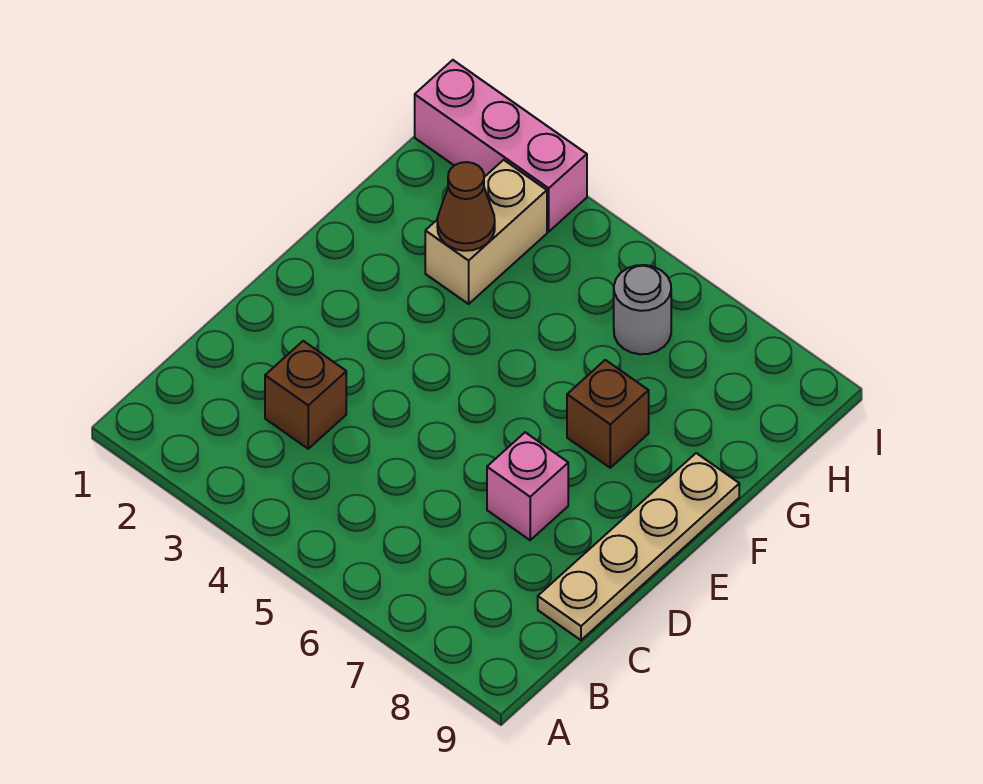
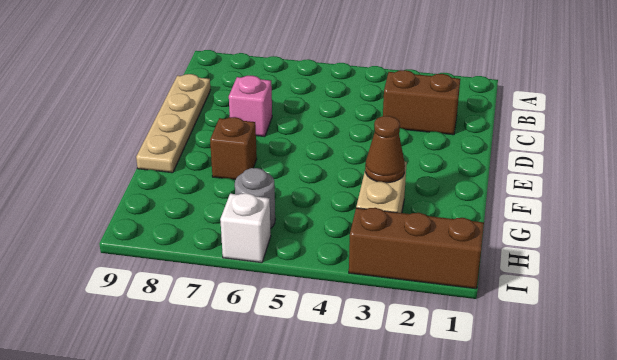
brown 1x1 brick [265,341,346,449] -> brown 1x2 brick [383,70,460,135]
pink 1x3 brick [415,60,587,232] -> brown 1x3 brick [349,208,484,289]
none -> white 1x1 brick [220,193,271,263]

